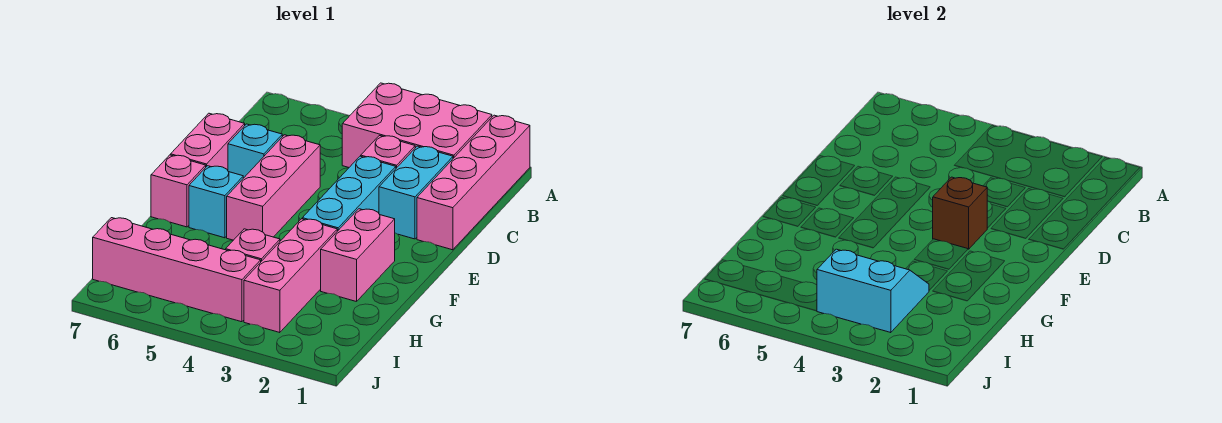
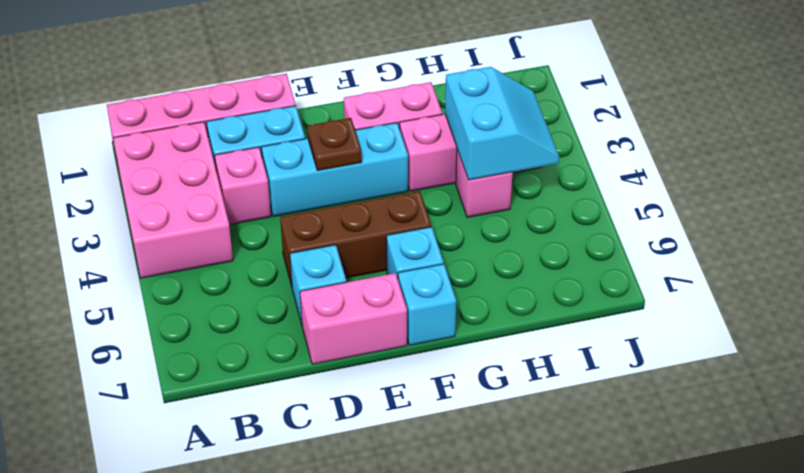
pink 1x3 brick [227,135,320,240] -> brown 1x3 brick [280,191,431,286]
brown 1x1 brick [933,177,987,249] -> brown 1x1 plate [307,118,362,171]
pink 1x1 brick [151,155,206,227] -> cyan 1x1 brick [398,264,456,345]
cyan 2x2 slope [817,249,929,333] -> cyan 2x2 slope turned to [445,67,559,180]
pink 1x4 brick [93,218,261,322] -> none

